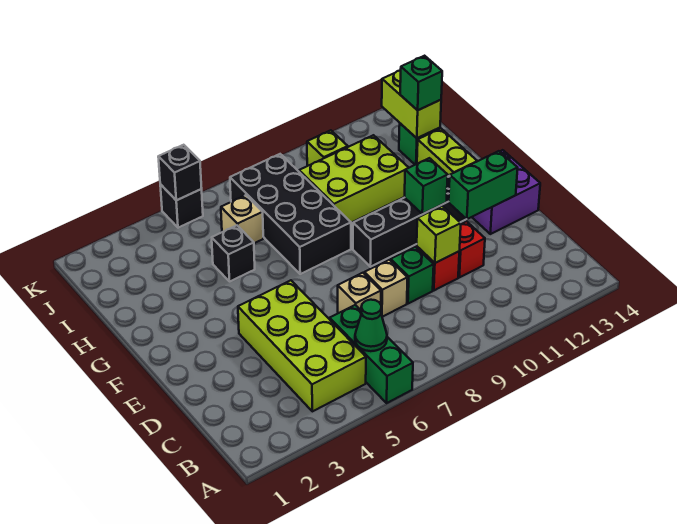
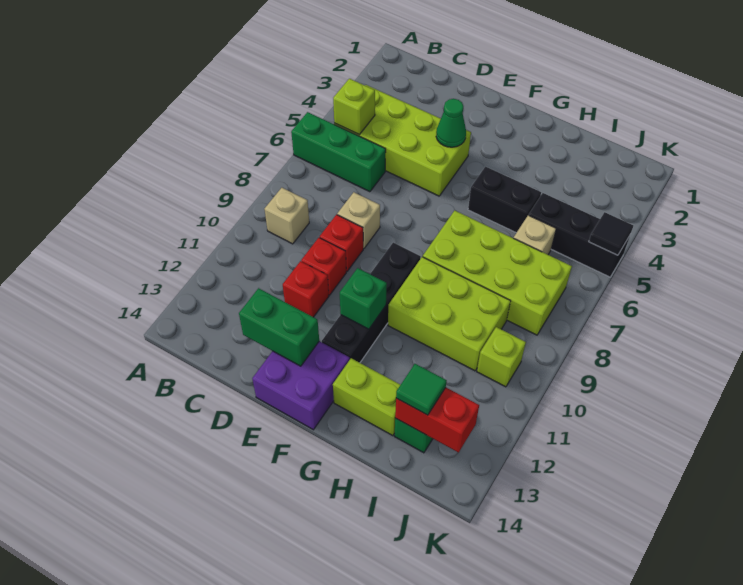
green 1x1 cone [355,300,387,351] -> green 1x1 cone moved to [436,99,466,147]
tan 1x1 brick [338,273,381,313] -> tan 1x1 brick moved to [265,188,309,244]
green 1x1 brick [391,247,434,304] -> red 1x1 brick [320,215,363,271]
lime 1x1 brick [417,206,461,263] -> lime 1x1 brick moved to [333,79,375,135]
green 1x2 brick [449,151,518,219] -> green 1x2 brick turned to [239,288,319,366]
black 2x4 brick [230,154,351,274] -> lime 2x4 brick [423,211,572,335]
black 1x1 brick [212,225,255,281] -> black 1x2 brick [468,167,541,233]
lime 2x3 brick [299,135,409,223] -> lime 2x3 brick turned to [388,257,511,371]
lime 1x2 brick [382,70,441,138] -> red 1x2 brick [395,388,479,453]
green 1x1 brick [400,56,442,110] -> green 1x1 tile [396,364,447,415]
black 1x1 brick [160,184,203,228] -> black 1x3 brick [529,193,630,277]
black 1x1 brick [158,145,202,200] -> black 1x1 tile [589,212,633,255]

